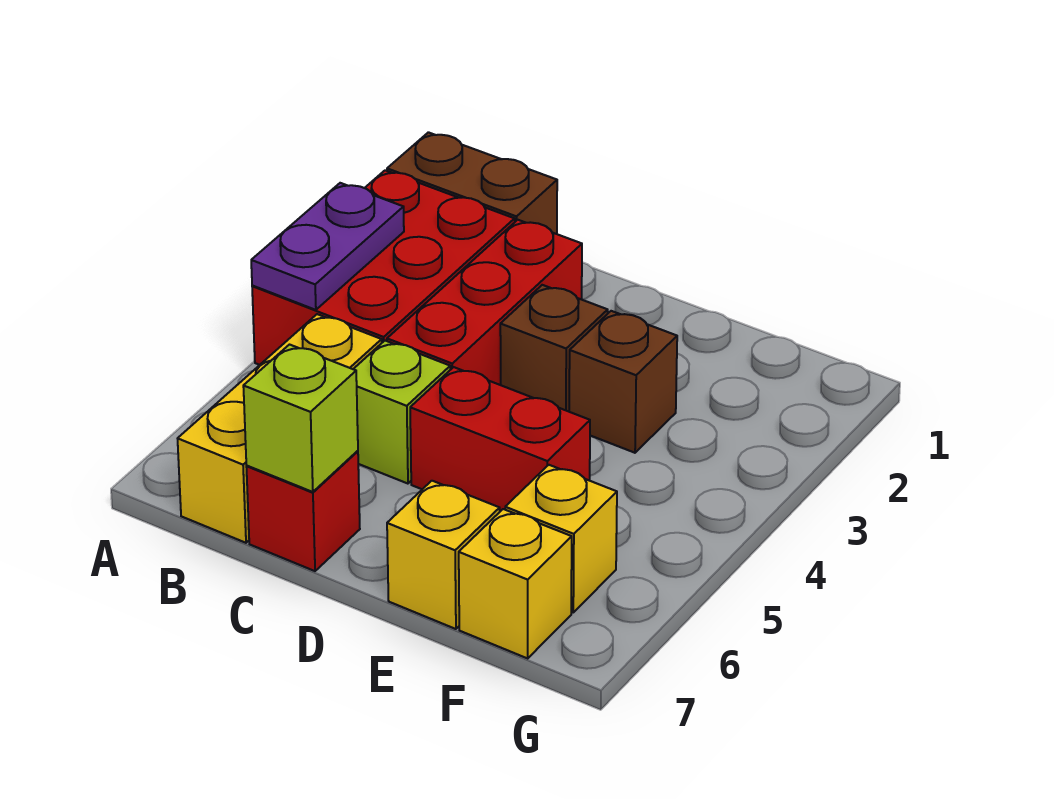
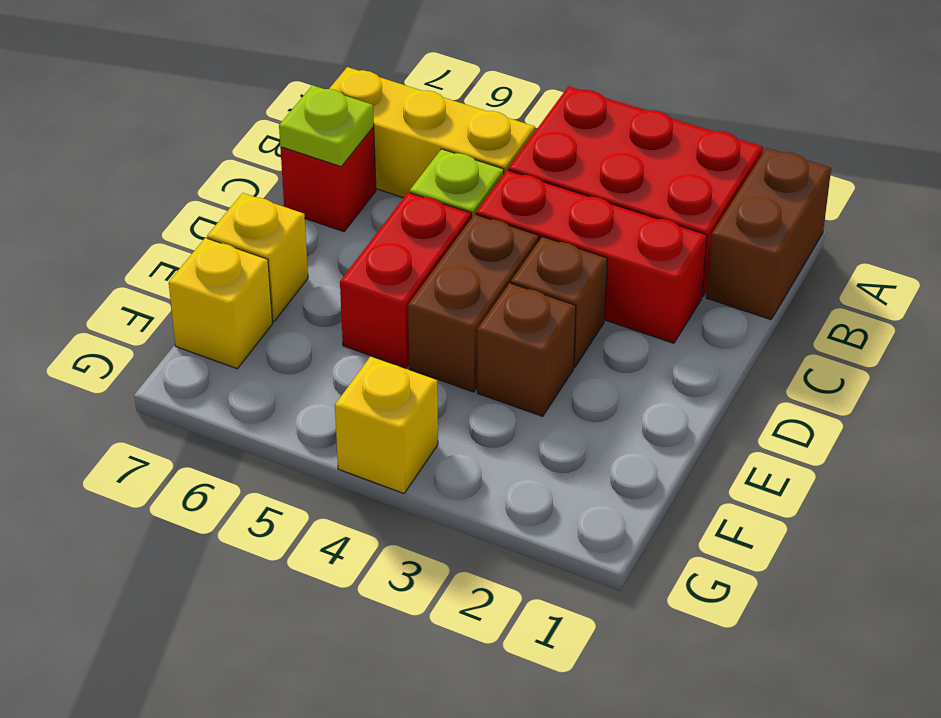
purple 1x2 plate [251,183,404,310] -> none
lime 1x1 brick [243,345,358,492] -> lime 1x1 plate [279,85,374,167]
none -> brown 1x2 brick [408,214,539,392]
yellow 1x1 brick [505,465,617,612] -> yellow 1x1 brick moved to [335,356,438,493]

